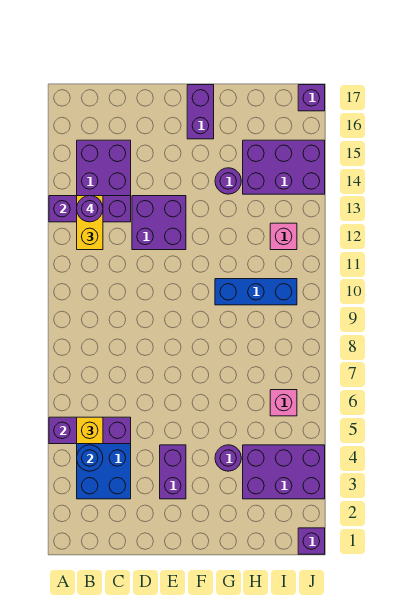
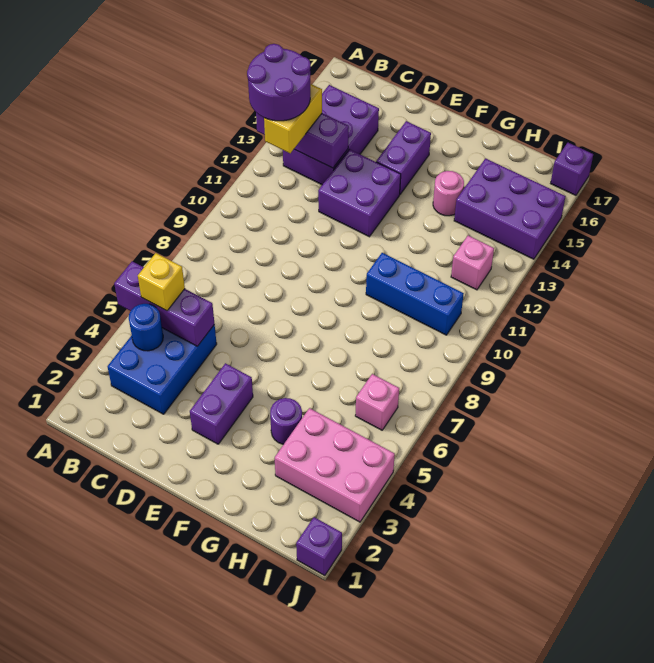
purple 1x1 round brick [77,196,103,222] -> purple 2x2 round brick [247,44,311,121]
purple 1x2 brick [187,85,214,139] -> purple 1x2 brick moved to [376,121,431,194]
purple 1x1 round brick [215,168,241,194] -> pink 1x1 round brick [433,171,464,216]
purple 2x3 brick [243,445,325,499] -> pink 2x3 brick [275,408,395,522]

